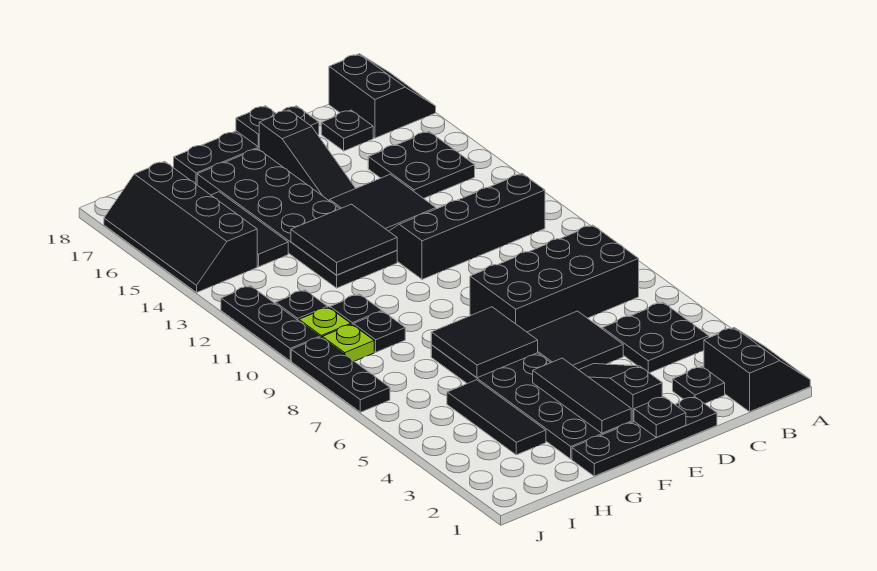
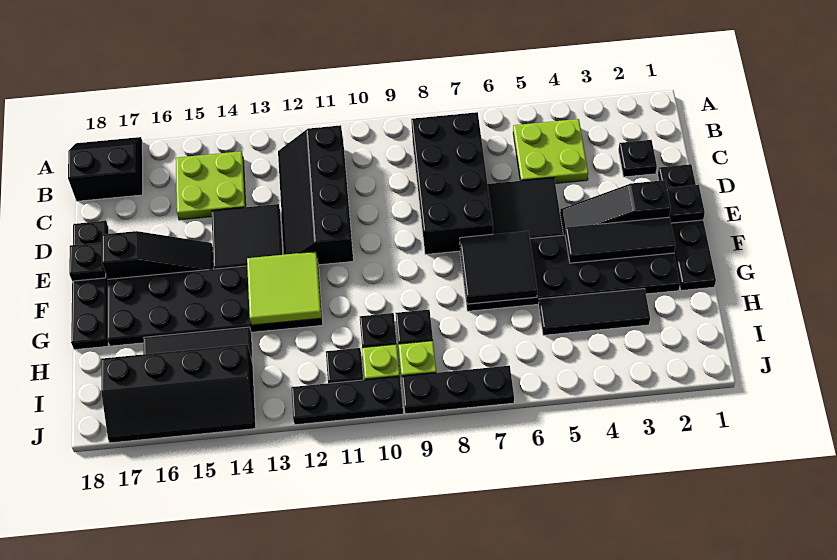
black 2x2 slope [704,328,810,412] -> none
black 2x2 plate [603,303,709,373] -> lime 2x2 plate [513,119,588,184]
black 2x2 plate [368,132,475,199] -> lime 2x2 plate [176,151,246,220]
black 1x1 plate [321,110,373,151] -> none
black 2x2 tile [291,204,397,275] -> lime 2x2 tile [247,252,322,325]

